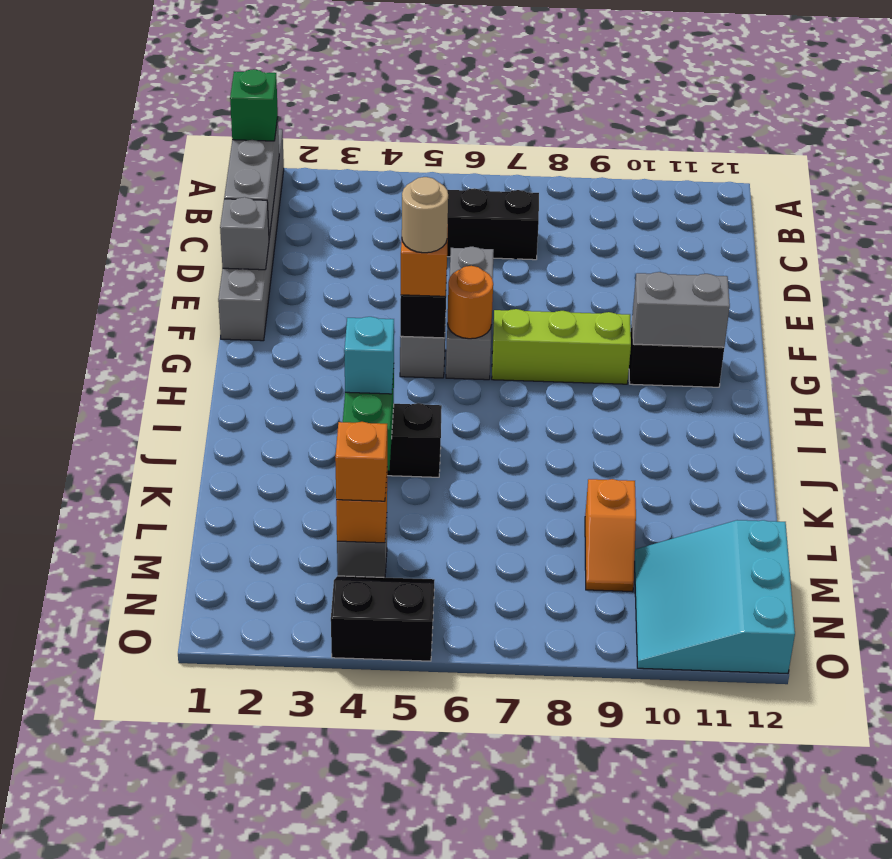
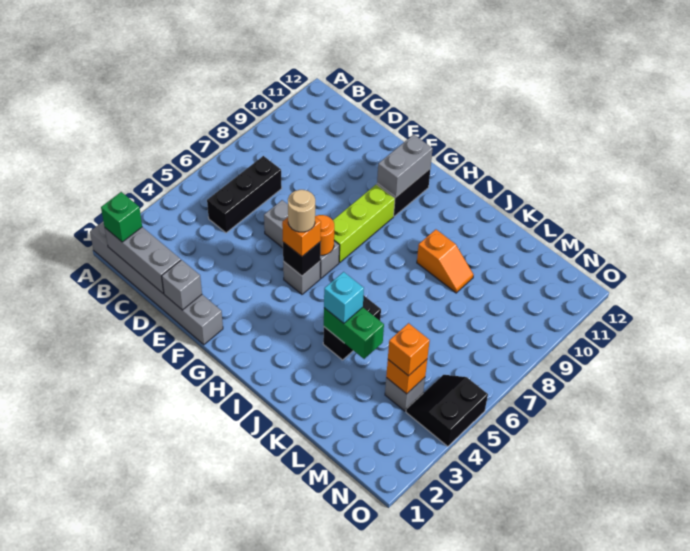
orange 1x2 slope [585,479,636,592] -> orange 1x2 slope moved to [417,230,474,293]
cyan 3x3 slope [635,520,795,673] -> none

